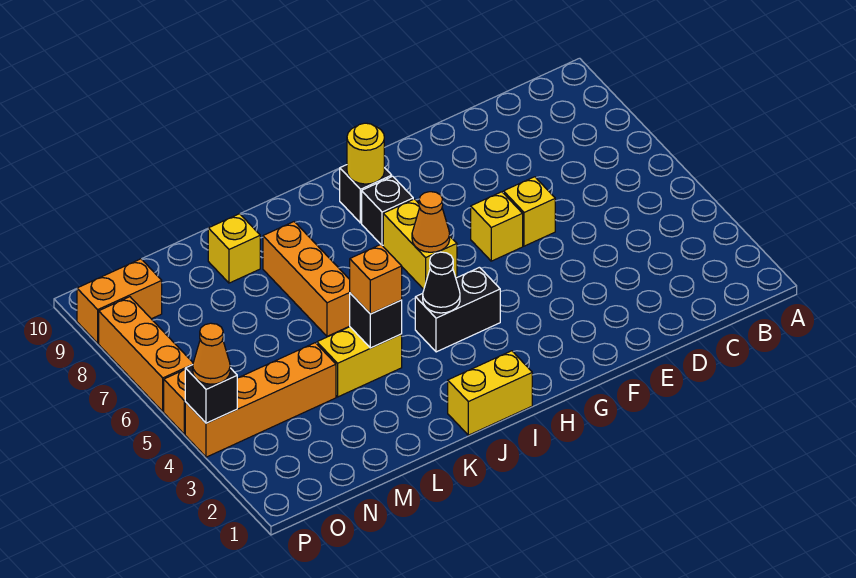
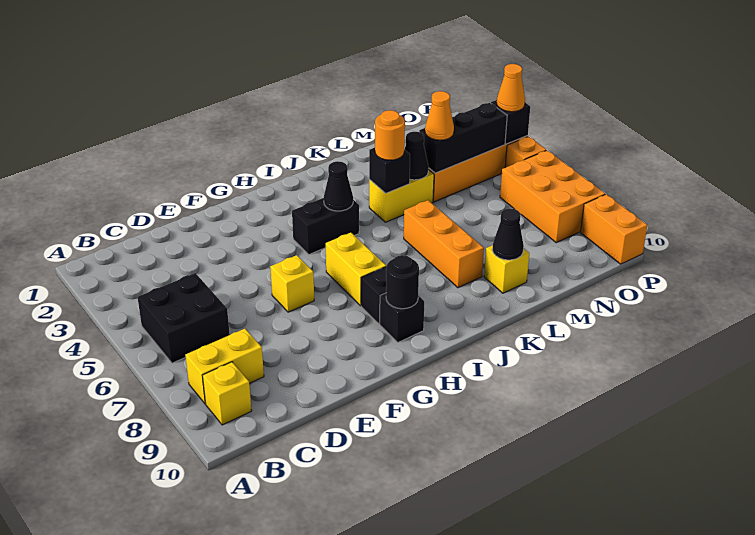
none -> black 2x2 brick [138,273,230,363]
yellow 1x1 brick [503,177,555,246] -> yellow 1x1 brick moved to [202,362,252,425]
orange 1x1 cone [412,192,450,252] -> orange 1x1 cone moved to [425,91,454,140]
yellow 1x1 round brick [347,123,384,184] -> black 1x1 round brick [386,255,419,309]
yellow 1x2 brick [448,351,532,435] -> yellow 1x2 brick moved to [185,329,264,404]
orange 1x1 brick [350,244,402,314] -> orange 1x1 round brick [375,110,405,160]
none -> black 1x1 cone [405,132,429,180]
none -> black 1x1 cone [492,209,524,260]
none -> black 1x3 brick [419,103,507,173]
orange 1x2 brick [77,259,162,343] -> orange 1x2 brick turned to [581,194,647,264]
orange 1x3 brick [99,297,193,411] -> orange 2x3 brick [500,150,605,243]

